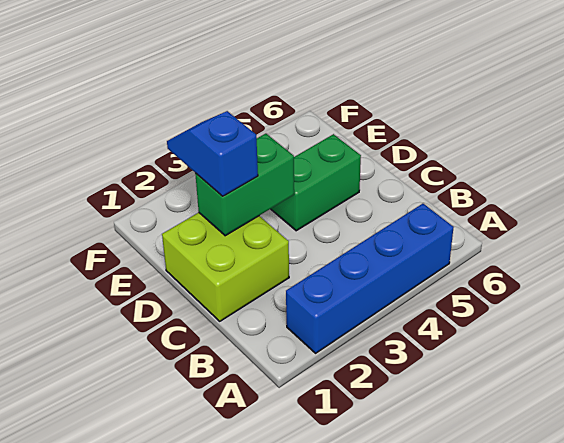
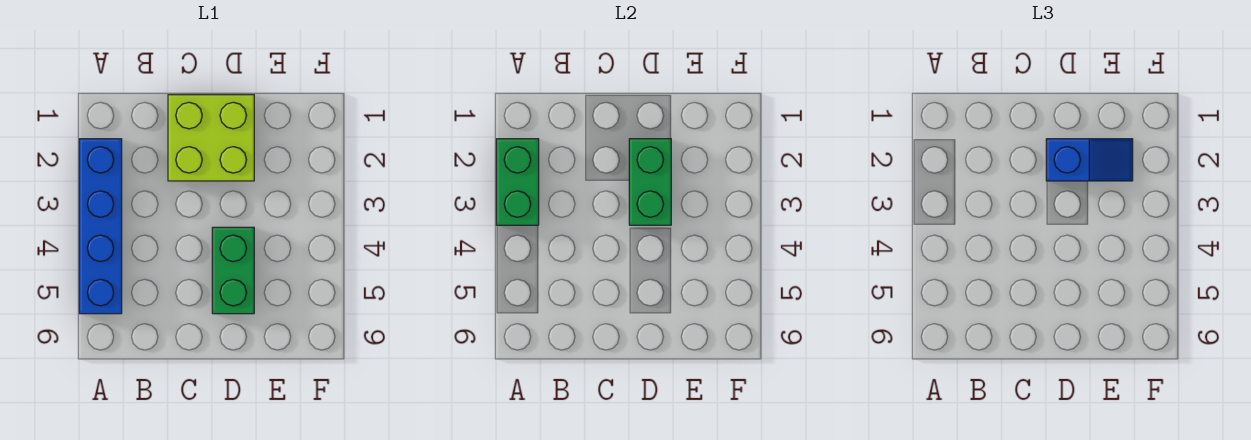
none -> green 1x2 brick [496,139,539,225]

